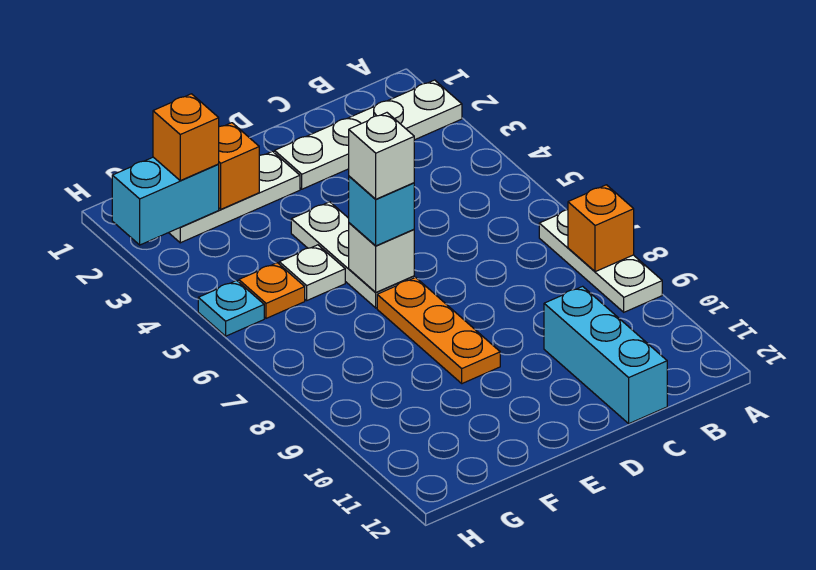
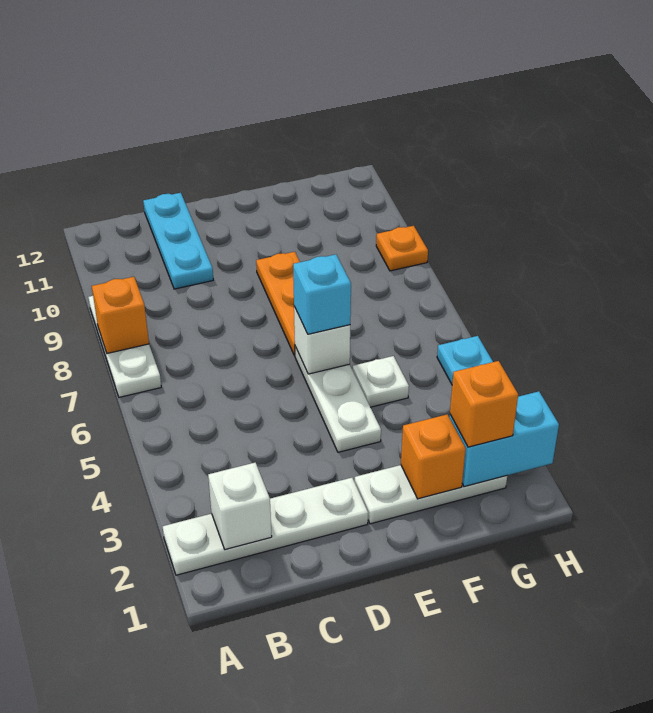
cyan 1x3 brick [544,286,667,424] -> cyan 1x3 plate [143,193,213,289]
white 1x1 brick [349,113,414,199] -> white 1x1 brick moved to [208,463,272,549]
orange 1x1 plate [239,263,305,318] -> orange 1x1 plate moved to [376,226,428,271]

